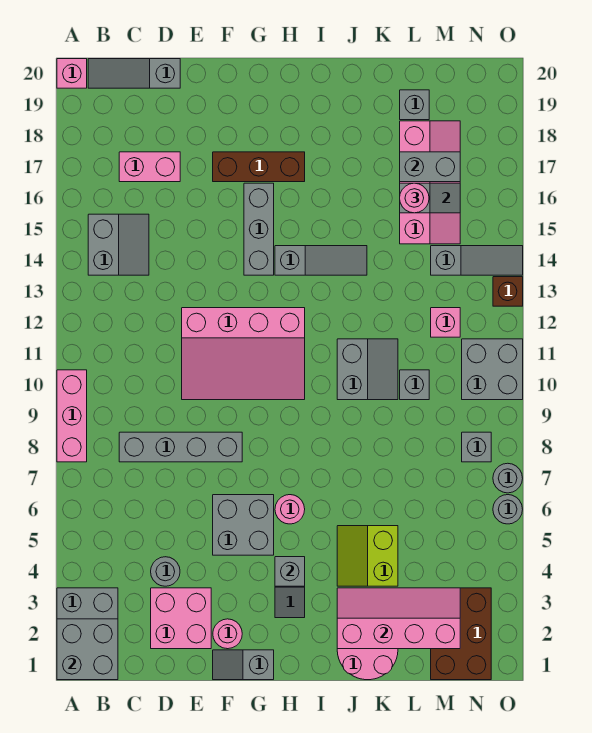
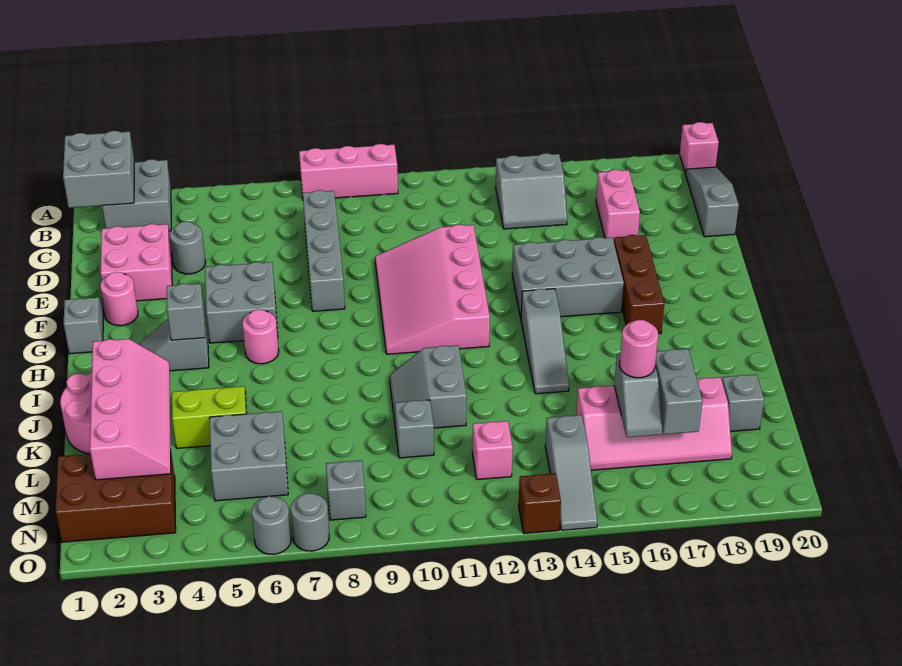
grey 1x3 brick [244,183,274,275] -> grey 2x3 brick [512,237,624,318]
grey 2x2 slope [337,339,398,400] -> grey 2x2 slope turned to [389,345,467,429]
grey 2x2 brick [462,339,523,400] -> grey 2x2 brick moved to [209,411,288,501]

